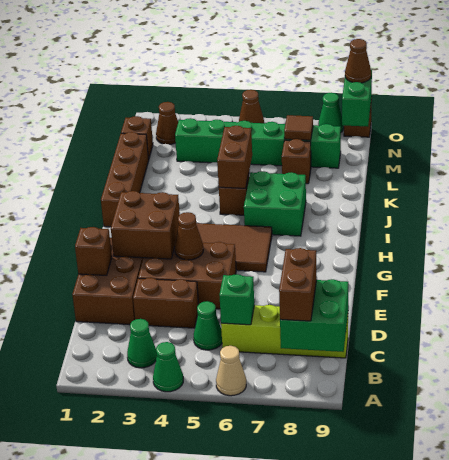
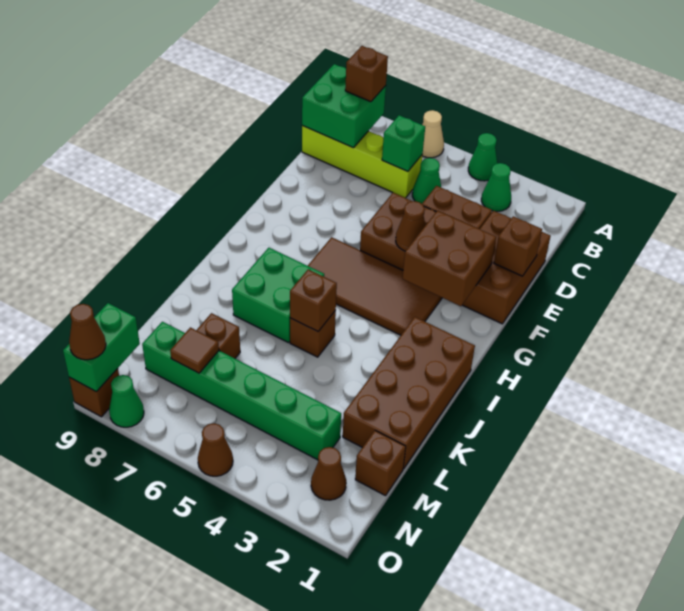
brown 1x2 brick [279,248,317,321] -> brown 1x1 brick [345,46,388,102]
brown 1x4 brick [101,132,149,227] -> brown 2x4 brick [343,317,475,469]
brown 1x2 brick [217,126,252,188] -> brown 1x1 brick [290,269,337,331]

